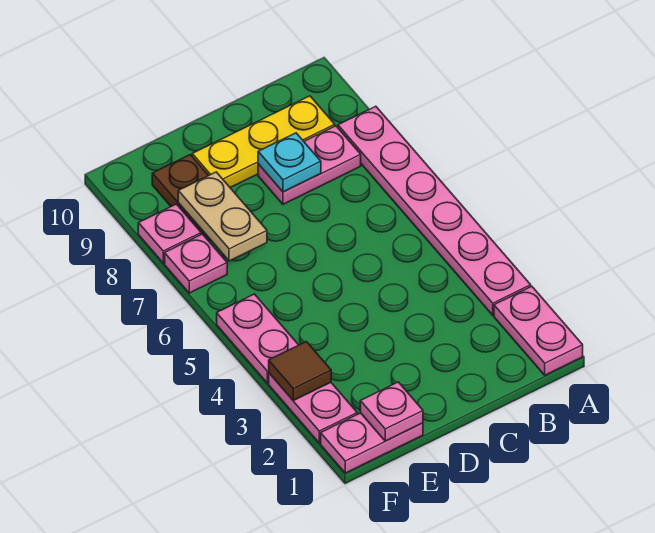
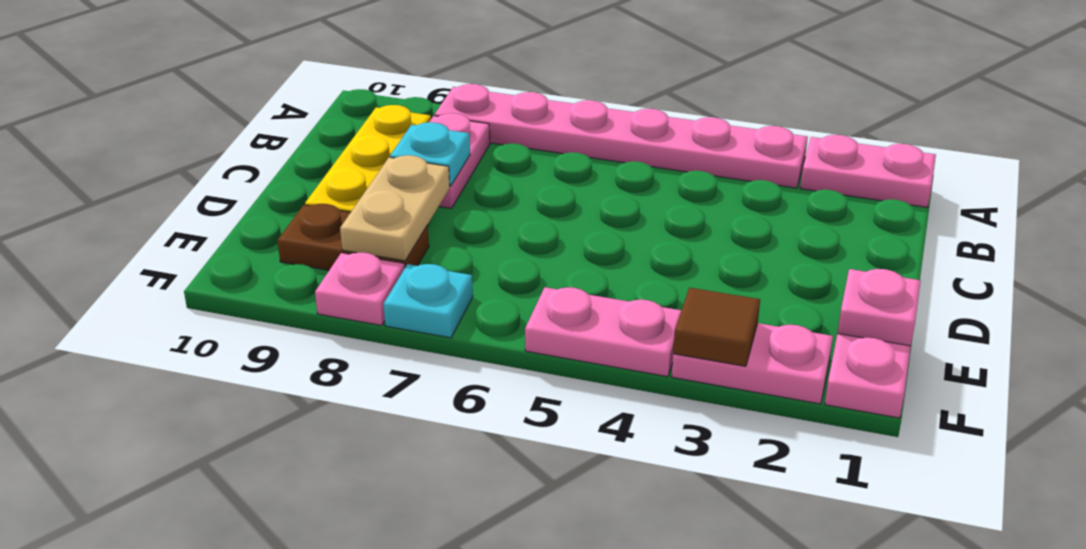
tan 1x2 plate [178,172,267,261] -> tan 1x2 plate turned to [340,155,450,261]
pink 1x1 plate [165,234,227,293] -> cyan 1x1 plate [384,264,473,338]

